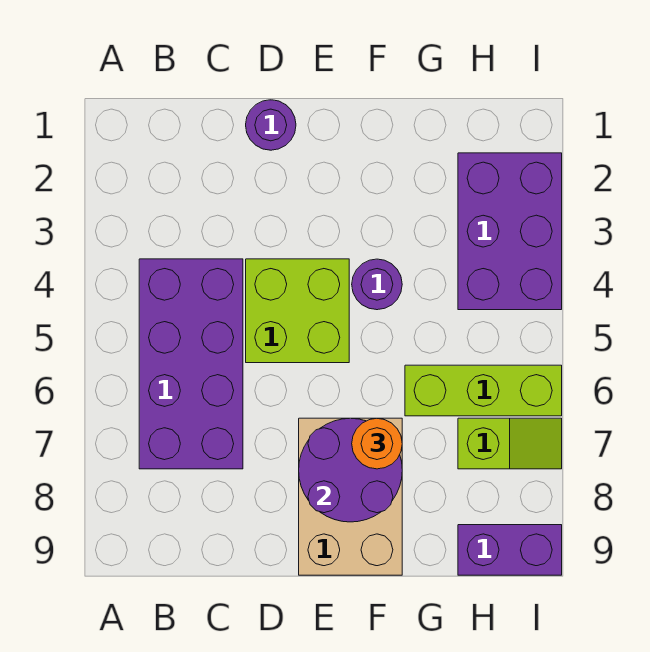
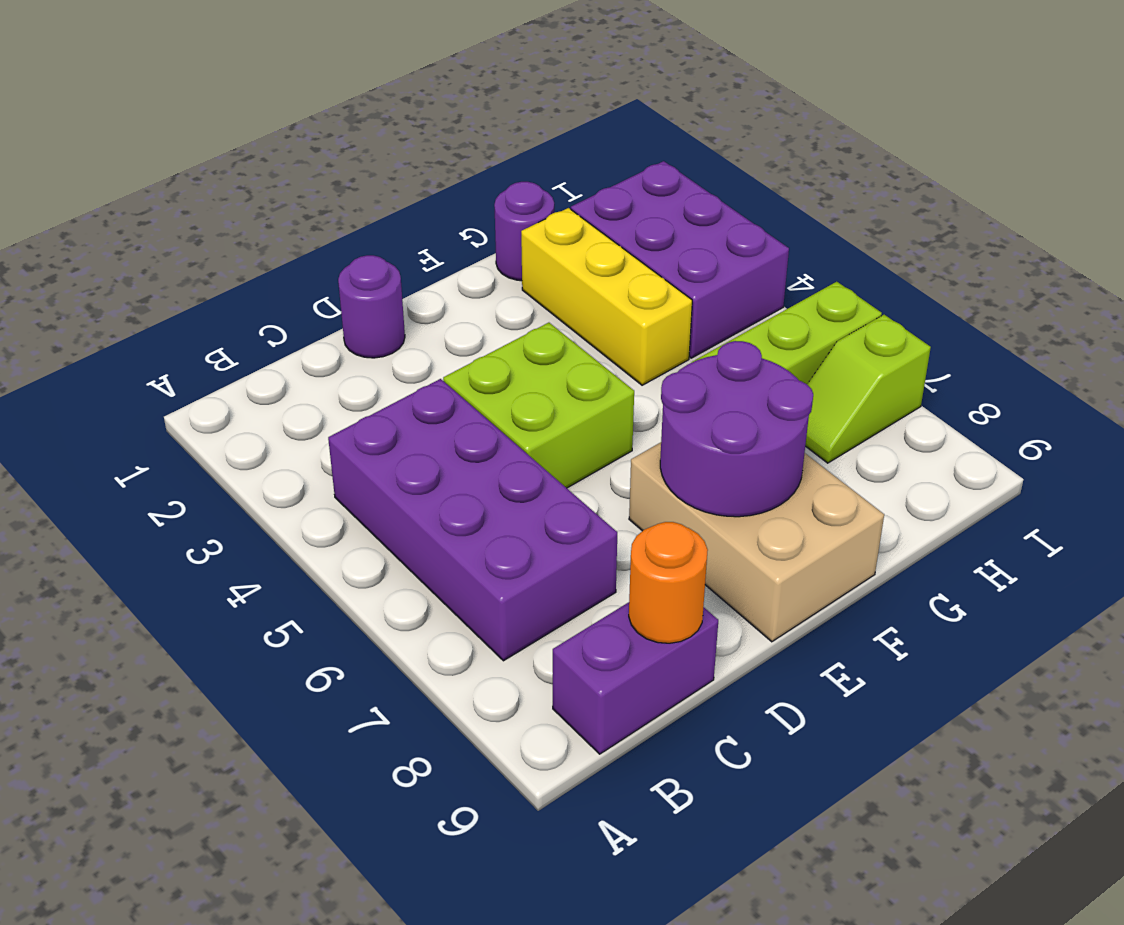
purple 1x1 round brick [352,259,402,310] -> purple 1x1 round brick moved to [494,182,554,281]
orange 1x1 round brick [352,418,402,469] -> orange 1x1 round brick moved to [629,522,708,643]
none -> yellow 1x3 brick [521,208,692,385]
lime 1x2 slope [458,418,562,469] -> lime 1x2 slope turned to [805,315,931,463]
purple 1x2 brick [458,525,562,575] -> purple 1x2 brick moved to [553,602,718,754]

